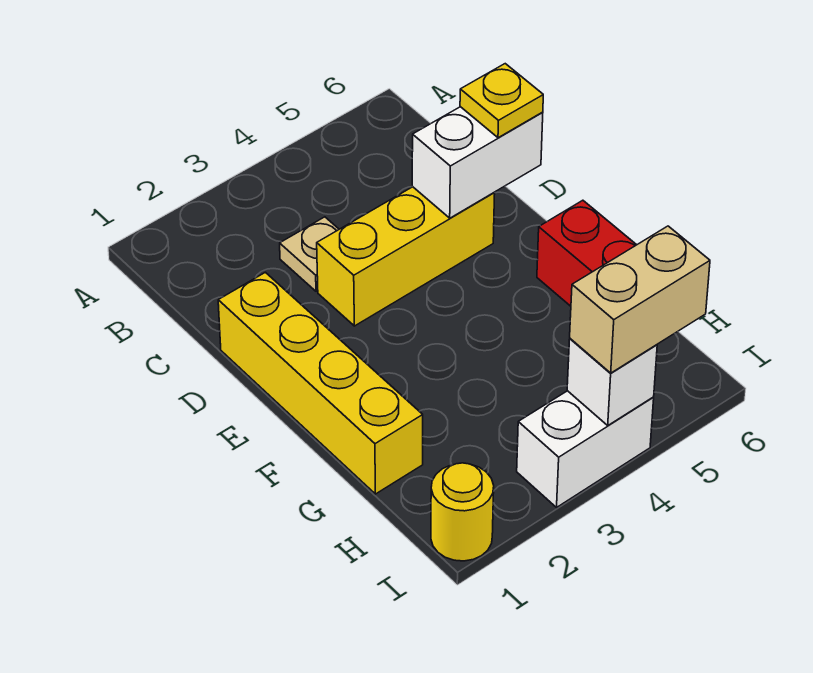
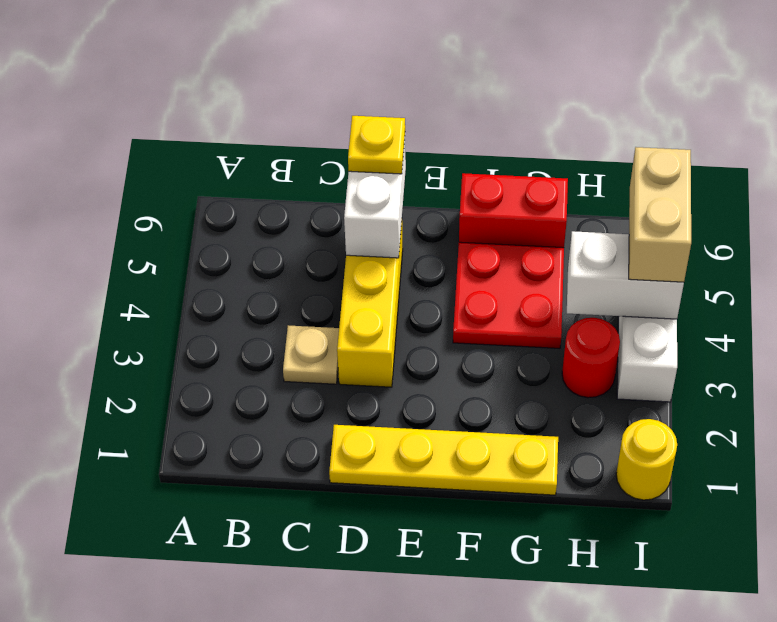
yellow 1x4 brick [218,272,423,494] -> yellow 1x4 plate [329,425,558,495]
none -> red 2x2 plate [453,242,564,348]
none -> red 1x1 round brick [562,318,620,398]
white 1x1 brick [567,339,657,425] -> white 1x2 brick [567,231,684,319]

